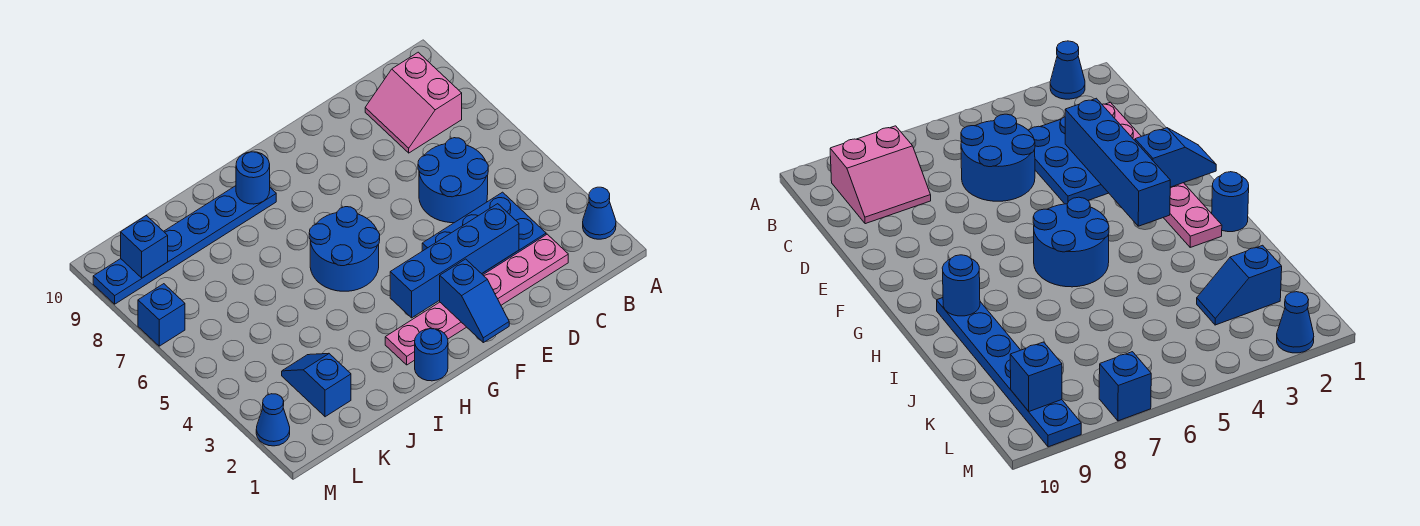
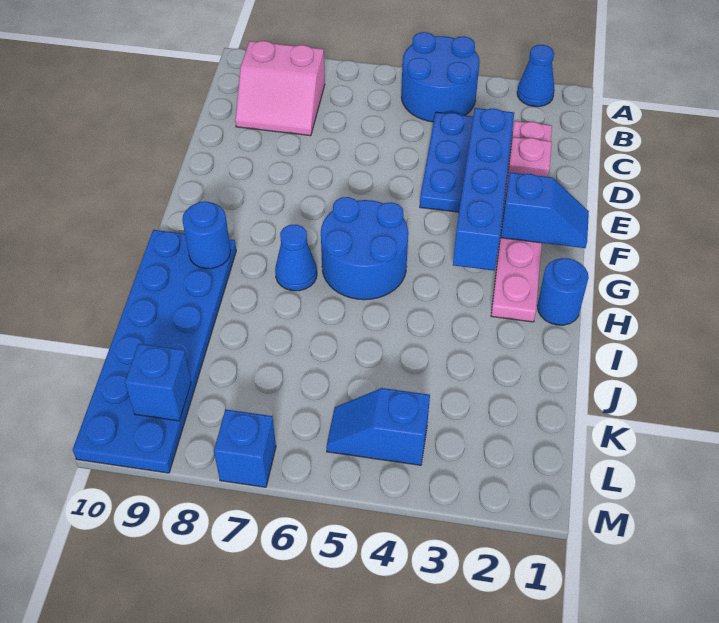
blue 2x2 round brick [418,138,488,223] -> blue 2x2 round brick moved to [401,32,480,122]
none -> pink 1x1 plate [508,137,552,177]
blue 1x6 plate [93,186,276,304] -> blue 2x6 plate [73,230,236,473]
blue 1x2 slope [282,353,351,417] -> blue 1x2 slope moved to [326,388,430,465]
blue 1x1 cone [256,394,290,446] -> blue 1x1 cone moved to [275,225,317,291]

